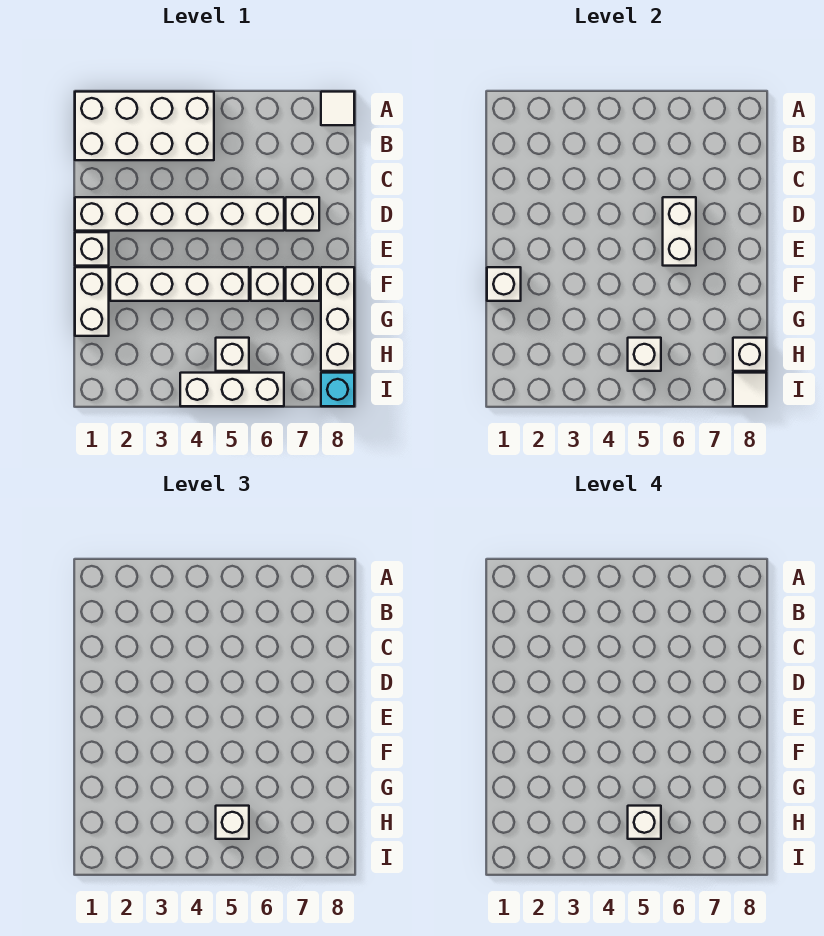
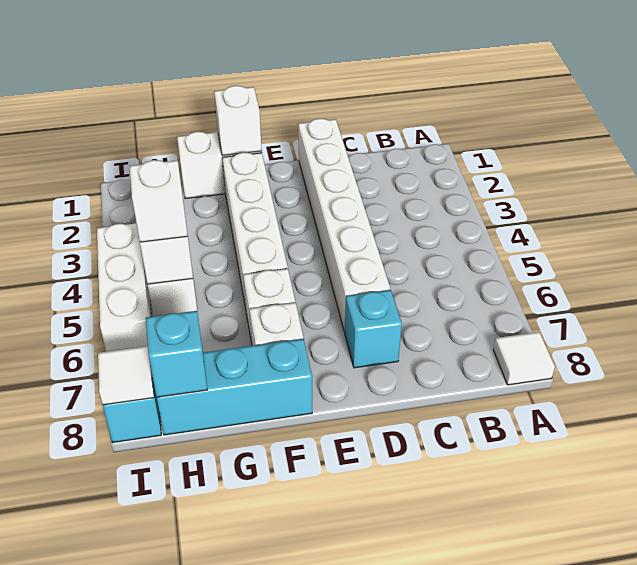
white 2x4 brick [75,92,214,160] -> none
white 1x2 brick [663,197,696,266] -> none
white 1x1 brick [286,197,319,231] -> cyan 1x1 brick [345,290,402,368]
white 1x1 brick [75,232,109,266] -> none
white 1x3 brick [321,267,354,371] -> cyan 1x3 brick [157,339,312,435]
white 1x1 brick [628,806,661,839] -> none
white 1x1 brick [733,338,766,371] -> cyan 1x1 brick [146,311,207,397]

